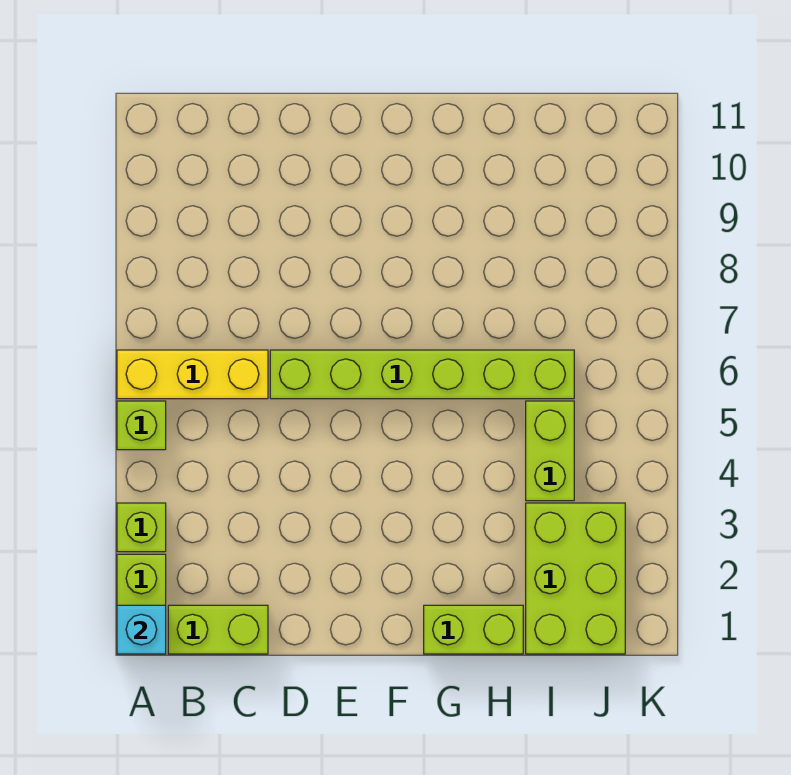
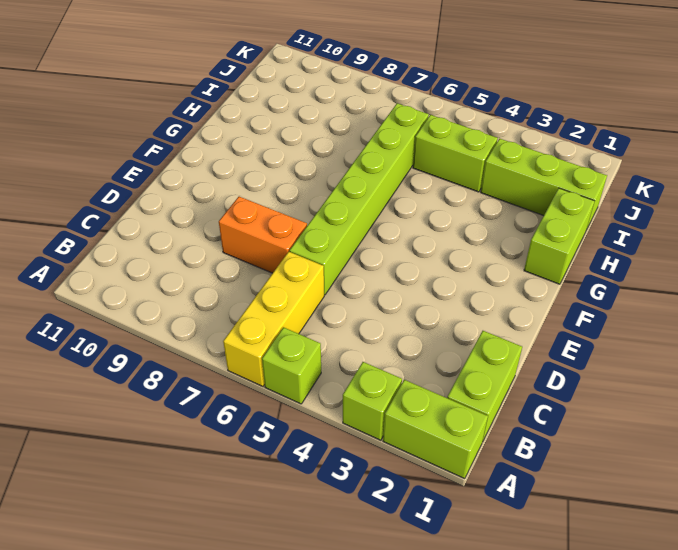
cyan 1x1 brick [117,605,166,654] -> none
none -> orange 1x2 brick [219,197,307,273]
lime 2x3 brick [526,503,625,654] -> lime 1x3 brick [481,139,607,230]

